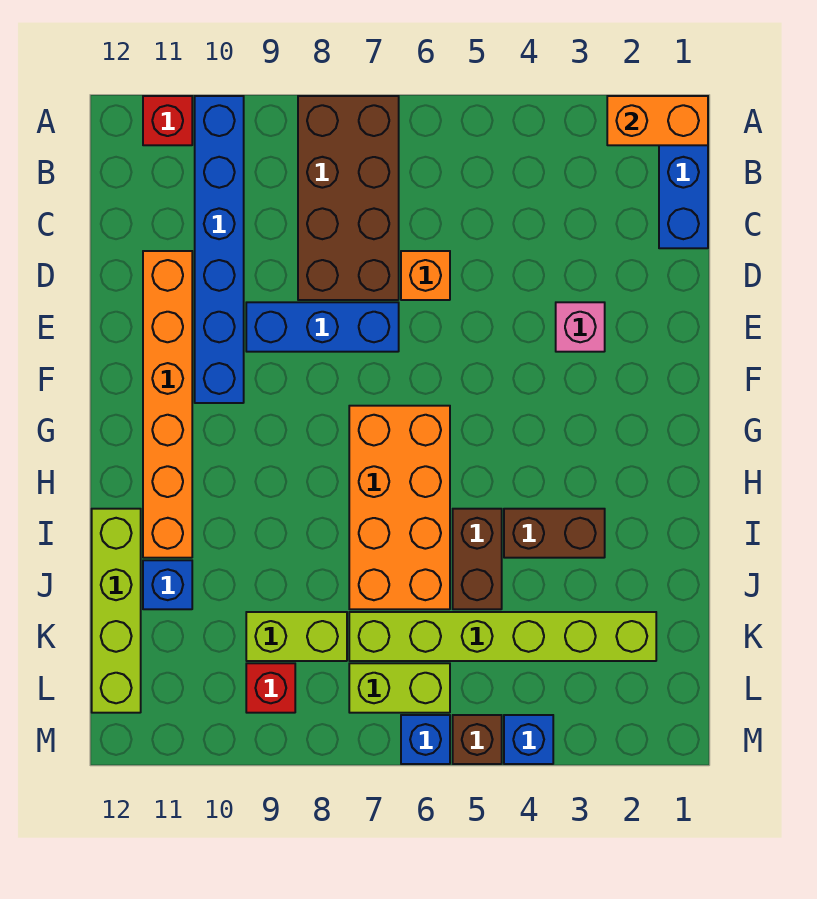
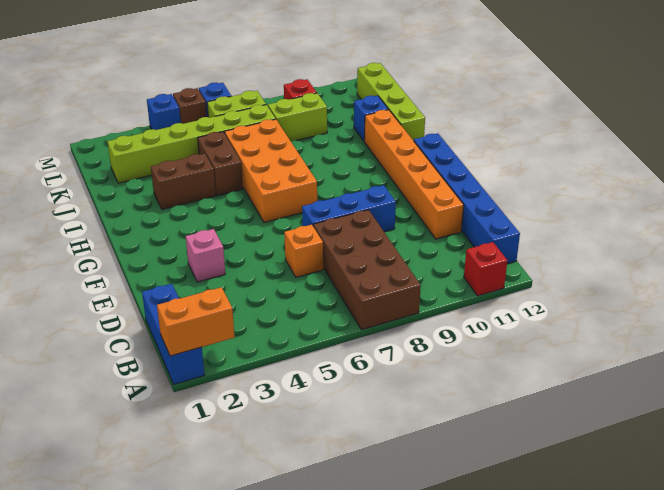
blue 1x6 brick [195,96,244,403] -> blue 1x6 brick moved to [414,133,520,264]

